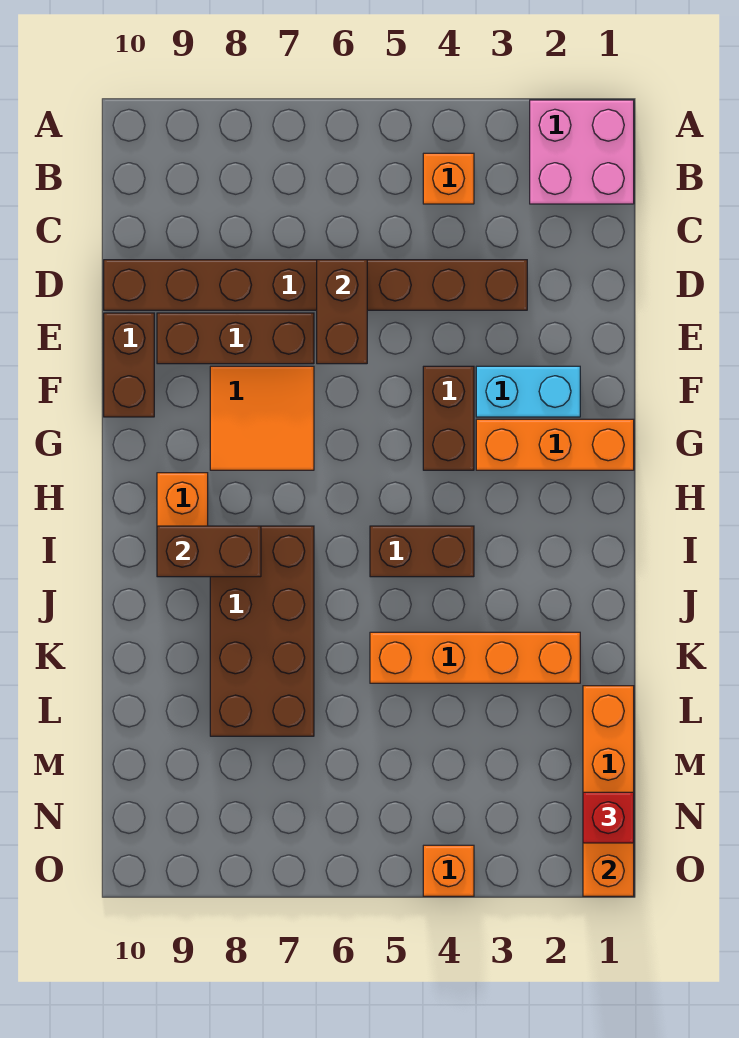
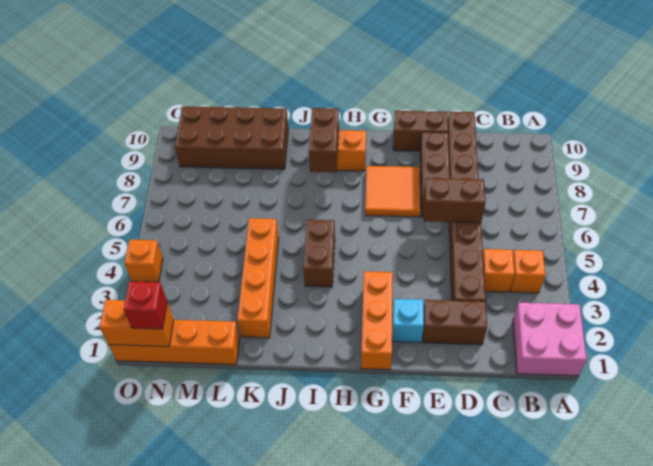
none -> orange 1x1 brick [483,249,515,292]
cyan 1x2 brick [476,366,580,417] -> cyan 1x1 brick [392,299,424,343]
brown 1x2 brick [423,366,474,470] -> brown 1x2 brick moved to [423,300,487,345]
brown 2x4 brick [210,526,314,736] -> brown 2x4 brick moved to [175,106,288,169]

